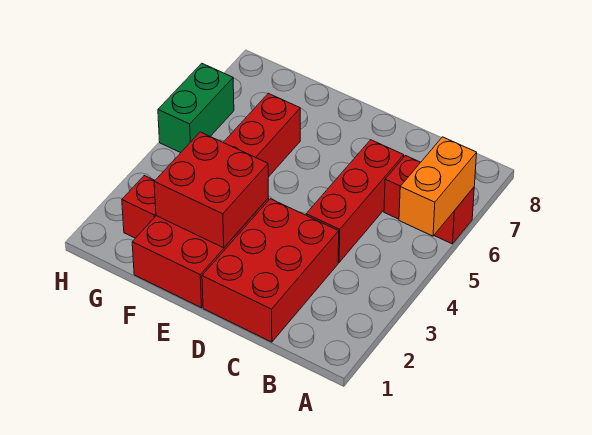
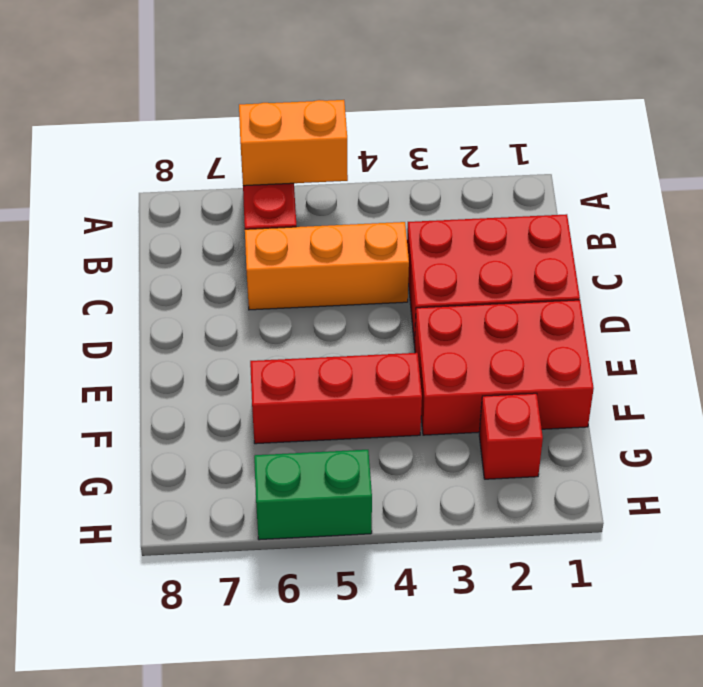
red 1x3 brick [306,140,404,262] -> orange 1x3 brick [245,222,409,310]
red 2x2 brick [154,132,268,248] -> none

